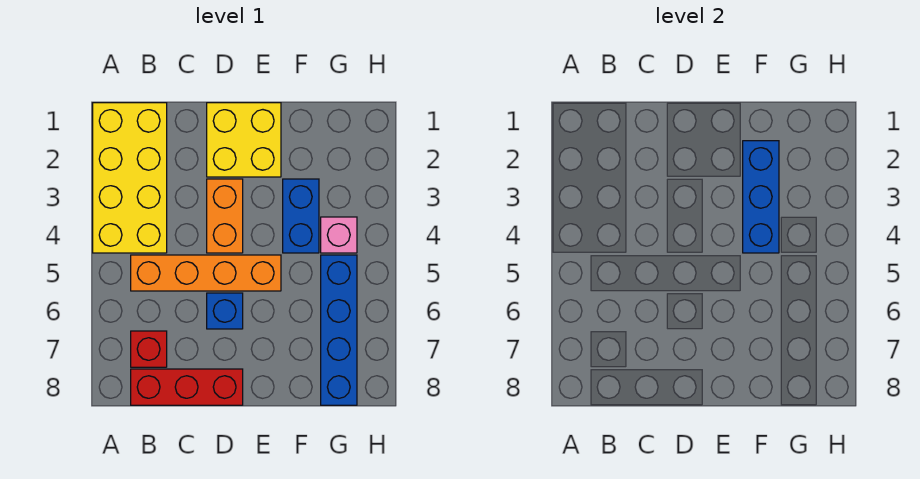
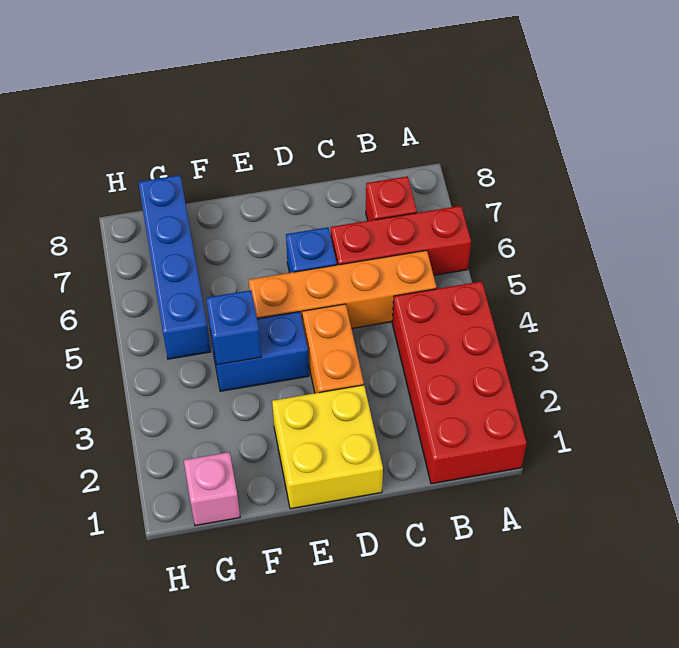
yellow 2x4 brick [93,103,167,253] -> red 2x4 brick [392,281,527,484]
red 1x3 brick [131,369,243,405] -> red 1x3 brick moved to [331,206,471,275]
blue 1x3 brick [743,141,779,253] -> blue 1x1 brick [206,290,261,365]
blue 1x2 brick [283,179,319,253] -> blue 1x2 brick turned to [210,312,309,391]
pink 1x1 brick [321,217,357,253] -> pink 1x1 brick moved to [184,452,240,526]

